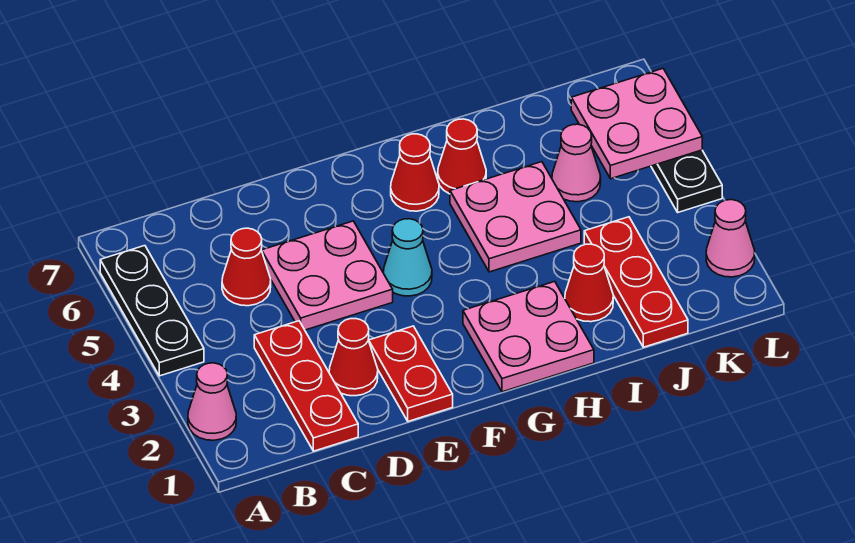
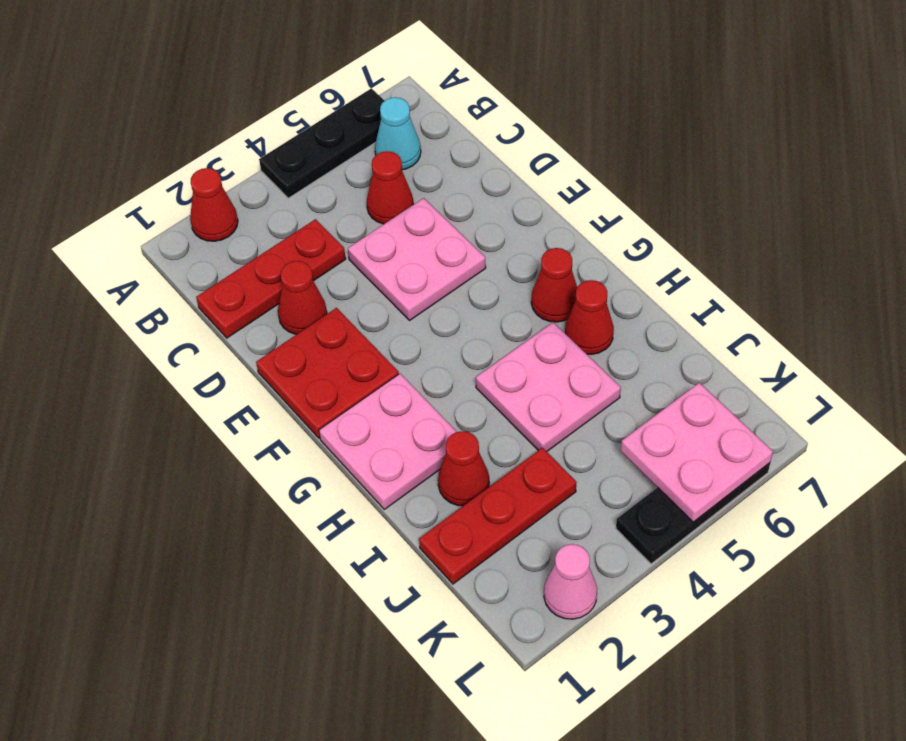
pink 1x1 cone [188,363,236,440] -> red 1x1 cone [190,168,238,241]
red 1x2 plate [369,326,453,421] -> red 2x2 plate [256,308,399,438]
cyan 1x1 cone [384,219,432,296] -> cyan 1x1 cone moved to [375,97,421,170]
pink 1x1 cone [552,124,601,202] -> none

